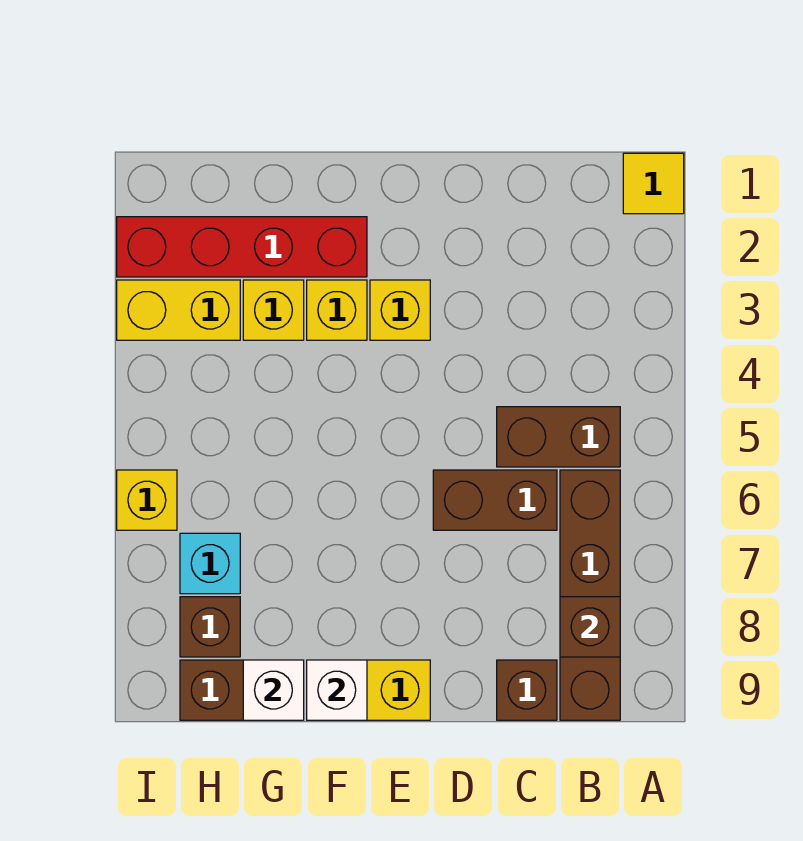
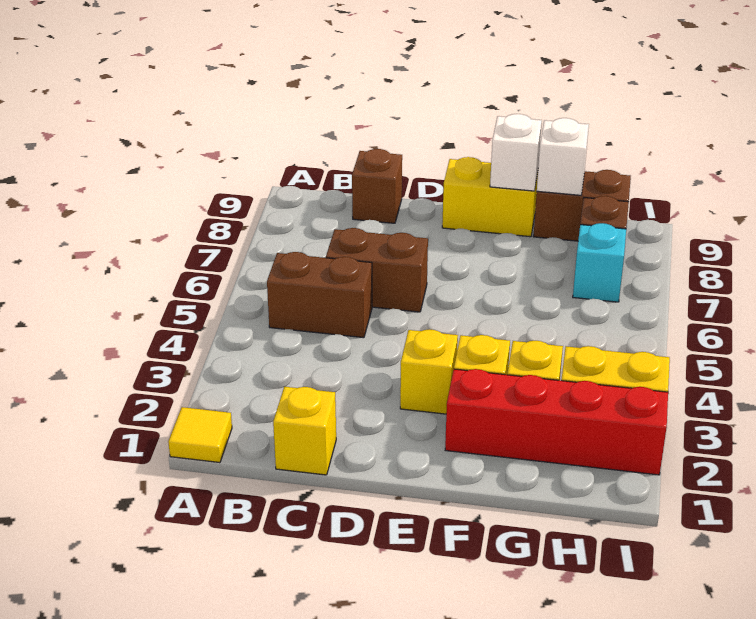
brown 1x4 brick [560,470,620,720] -> none
brown 1x1 brick [560,597,620,657] -> none
yellow 1x1 brick [117,470,177,530] -> yellow 1x1 brick moved to [273,387,336,475]

